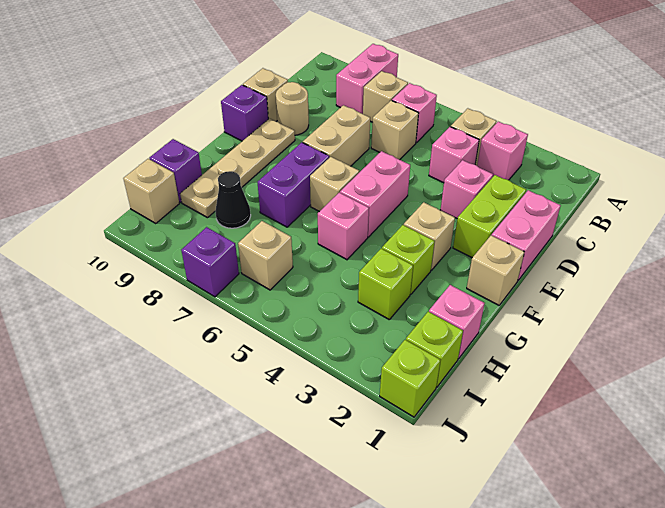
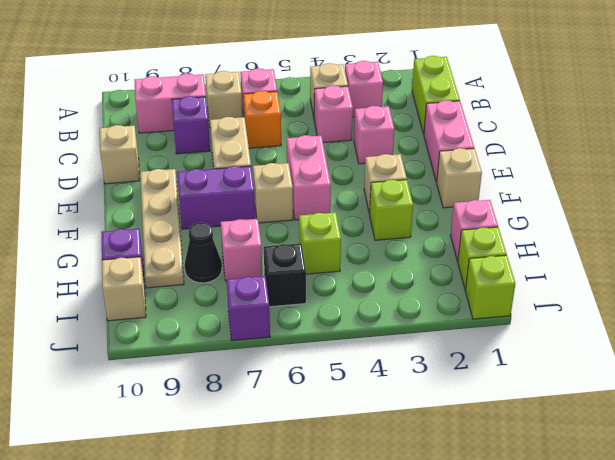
pink 1x2 brick [336,44,398,114] -> pink 1x2 brick turned to [135,74,206,133]
tan 1x1 brick [371,100,419,160] -> orange 1x1 brick [243,91,281,148]
lime 1x2 brick [453,175,526,257] -> lime 1x2 brick moved to [412,56,460,134]
tan 1x1 round brick [276,82,309,135] -> none
purple 1x1 brick [221,85,268,141] -> purple 1x1 brick moved to [172,96,210,154]
purple 1x2 brick [257,142,329,227] -> purple 1x2 brick turned to [177,166,255,229]
pink 1x1 brick [318,193,369,260] -> pink 1x1 brick moved to [221,219,262,281]
lime 1x1 brick [358,249,413,319] -> lime 1x1 brick moved to [299,212,341,274]
tan 1x1 brick [238,221,293,290] -> black 1x1 brick [264,243,306,307]

